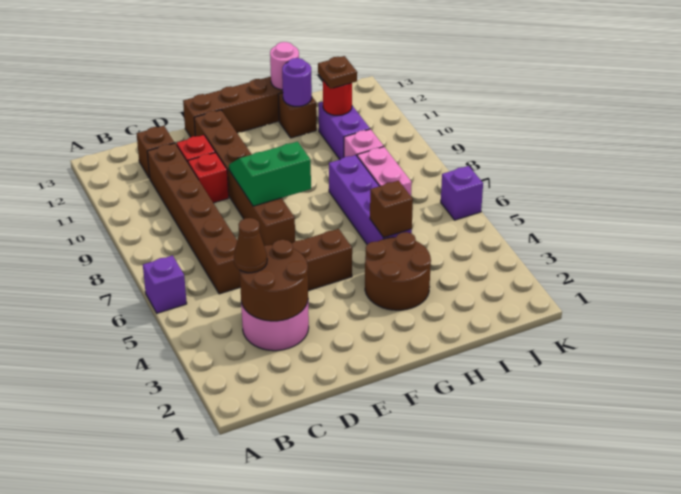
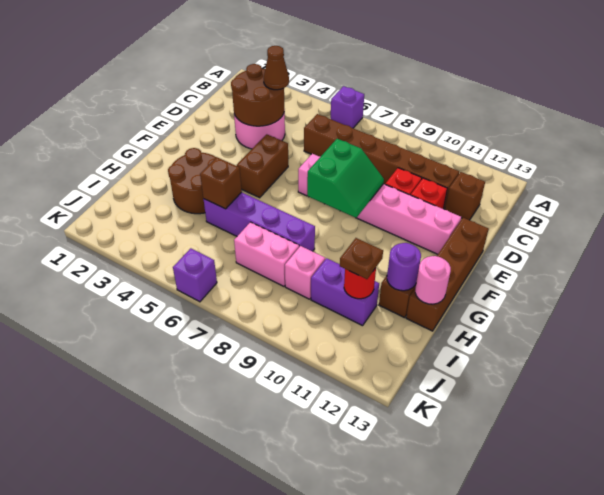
brown 1x6 brick [194,110,295,246] -> pink 1x6 brick [298,154,461,254]

